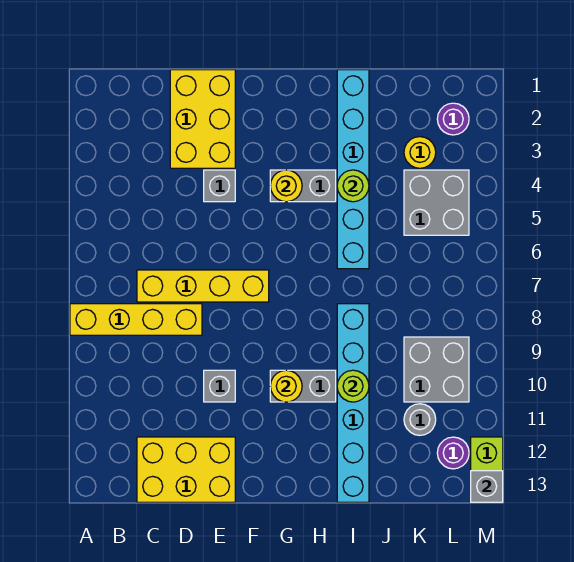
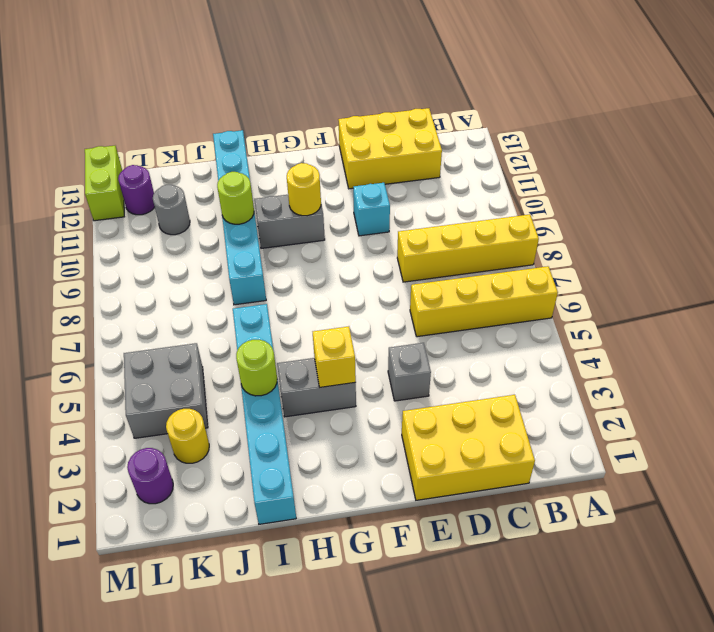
yellow 1x4 brick [137,270,269,302] -> yellow 1x4 brick moved to [410,266,558,337]
yellow 2x3 brick [170,70,235,168] -> yellow 2x3 brick turned to [402,395,535,500]
grey 1x1 brick [204,370,235,402] -> cyan 1x1 brick [353,183,390,236]
yellow 1x1 round brick [270,170,302,202] -> yellow 1x1 brick [313,326,356,388]
grey 2x2 brick [404,337,469,402] -> none
grey 1x1 brick [471,471,503,502] -> none

